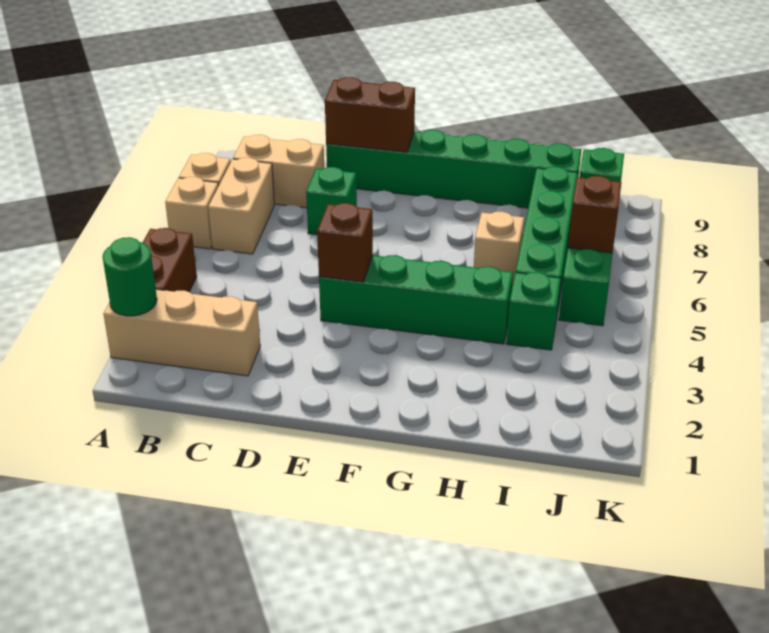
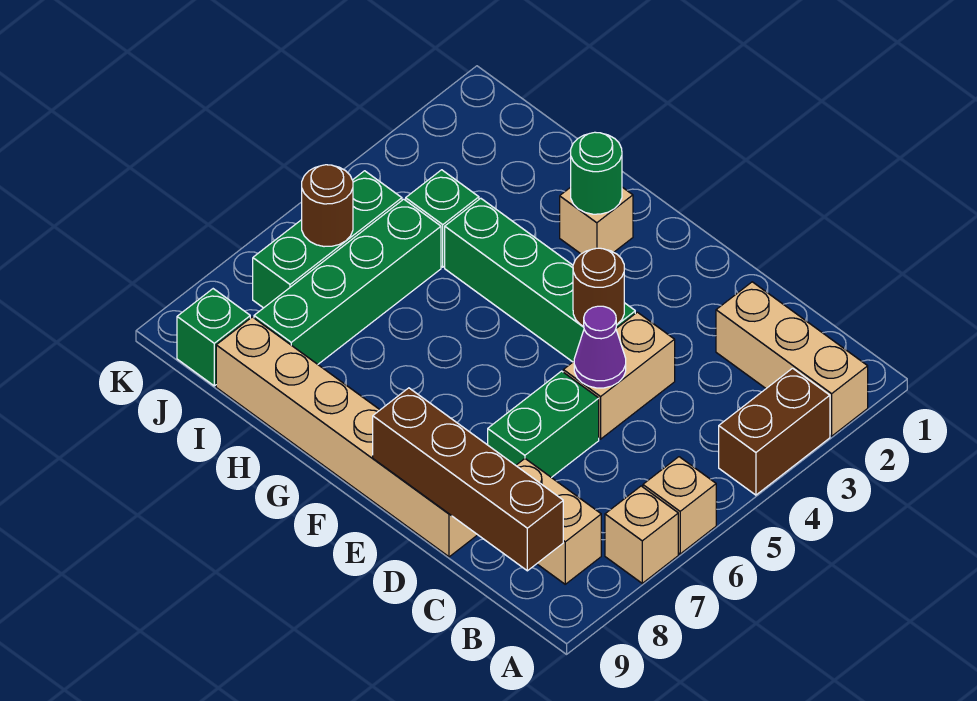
green 1x1 round brick [102,237,157,316] -> green 1x1 round brick moved to [571,132,622,214]
tan 1x2 brick [208,158,274,254] -> tan 1x2 brick moved to [563,312,675,439]
none -> purple 1x1 cone [574,306,626,388]
green 1x1 brick [306,167,357,235] -> green 1x2 brick [488,371,599,478]
green 1x6 brick [326,130,581,208] -> tan 1x6 brick [216,317,477,557]
brown 1x2 brick [325,77,415,152] -> brown 1x4 brick [373,388,563,571]
brown 1x1 brick [317,203,373,282] -> brown 1x1 round brick [573,248,624,326]
tan 1x1 brick [474,212,524,285] -> tan 1x1 brick moved to [560,187,633,254]
brown 1x1 brick [568,176,622,253] -> brown 1x1 round brick [302,165,353,247]

